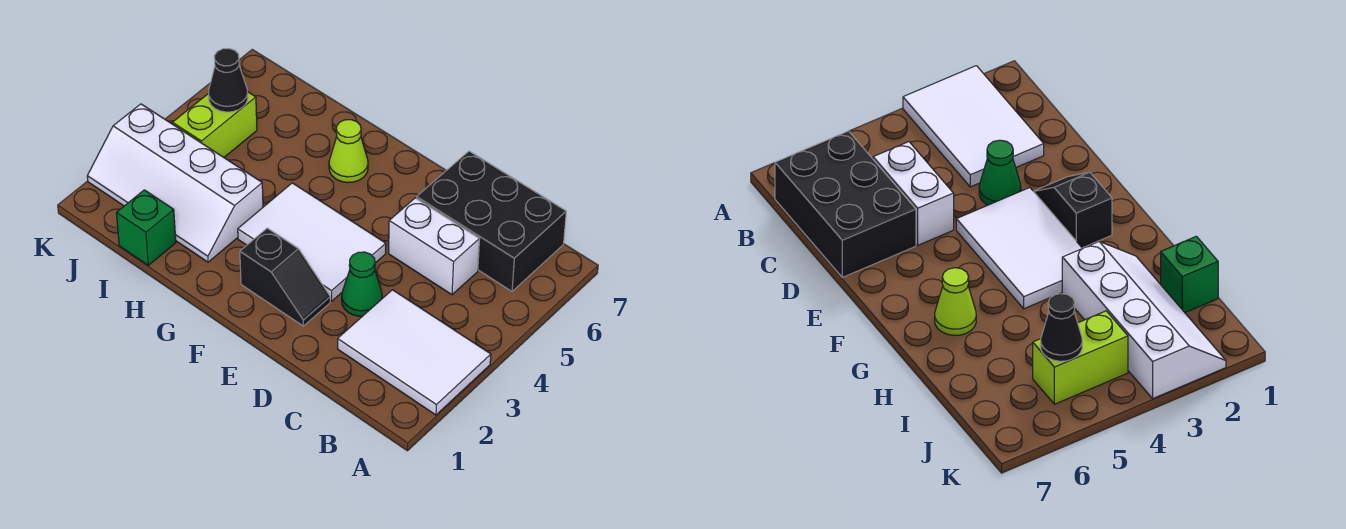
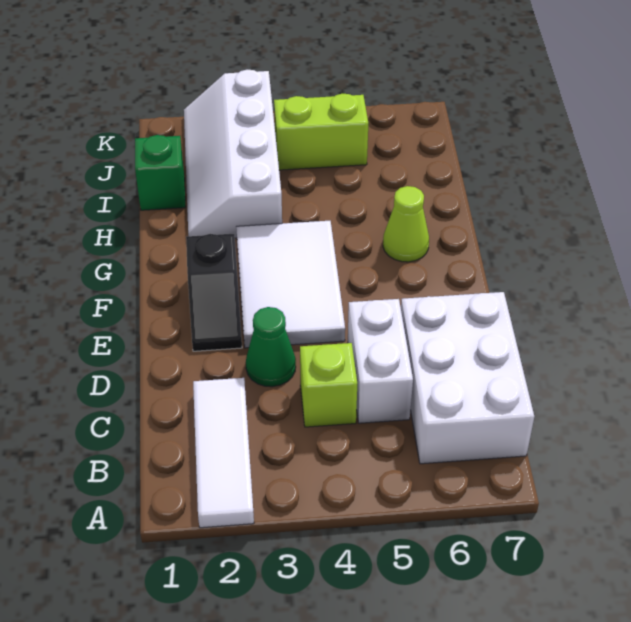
white 2x3 tile [338,290,491,415] -> white 1x3 tile [193,378,254,528]
black 2x3 brick [417,151,566,291] -> white 2x3 brick [401,292,534,464]
none -> lime 1x1 brick [300,343,357,427]
black 1x1 cone [209,49,248,112] -> none

